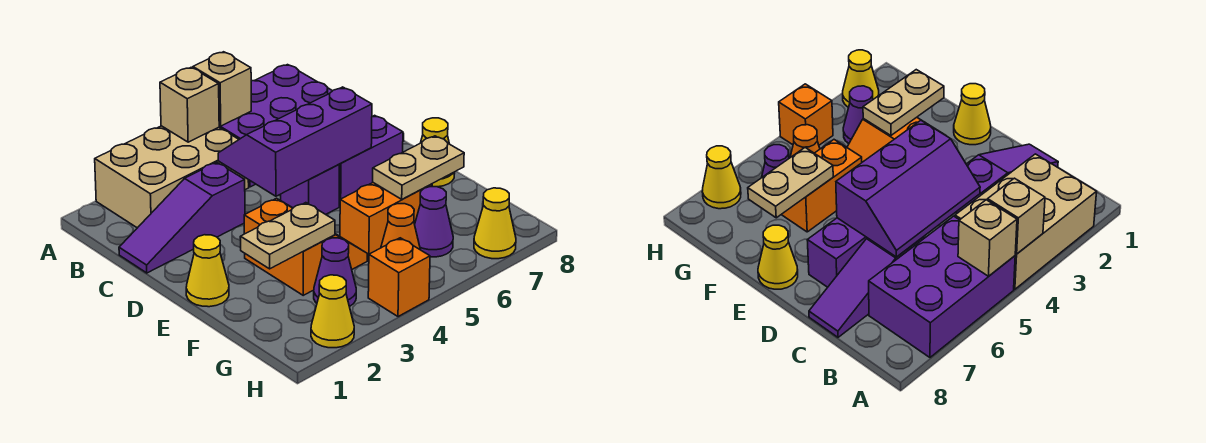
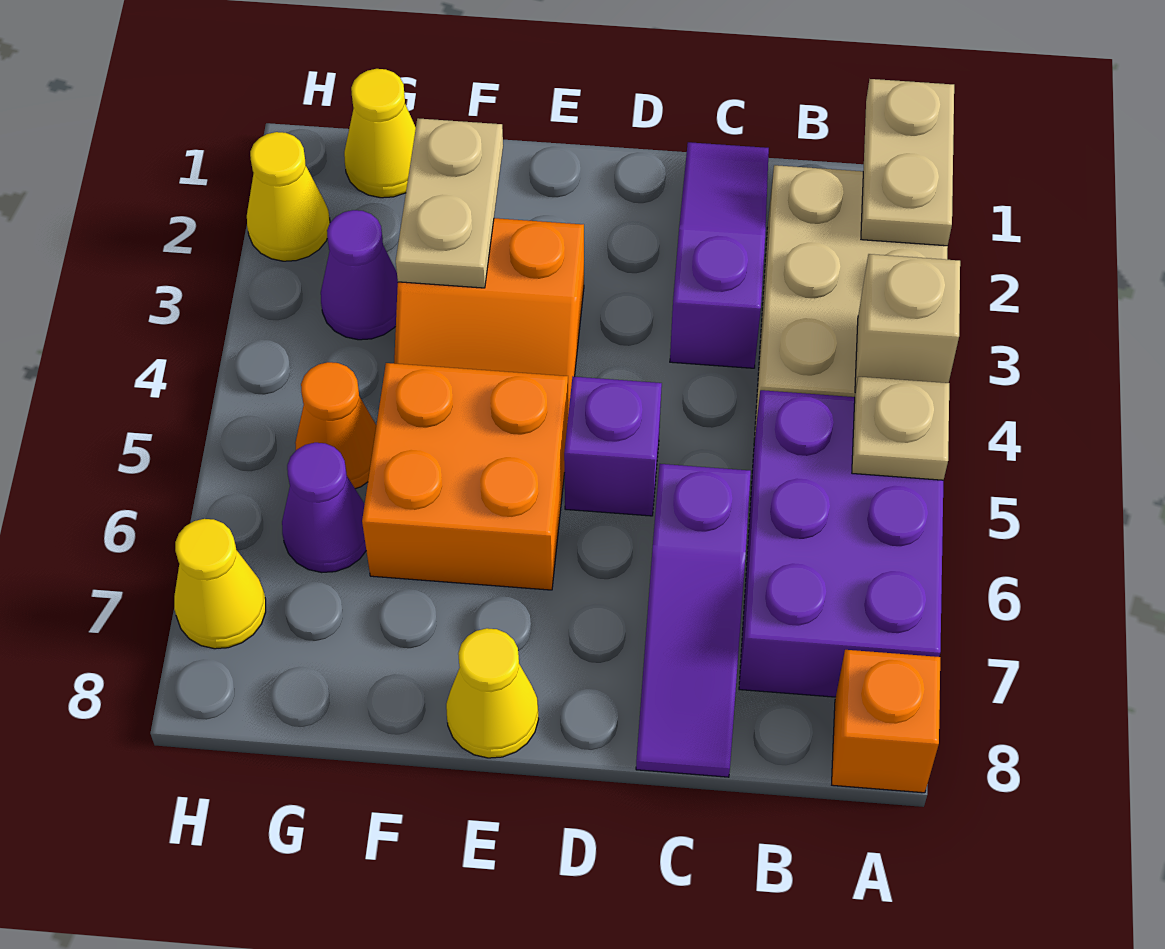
tan 1x1 brick [193,52,251,126] -> tan 1x1 plate [852,377,949,480]
purple 2x3 slope [218,87,372,196] -> none
purple 1x2 brick [339,115,403,206] -> none
yellow 1x1 cone [186,235,229,307] -> yellow 1x1 cone moved to [344,69,416,198]
orange 1x2 brick [340,183,432,260] -> orange 2x2 brick [362,363,568,590]
tan 1x2 plate [373,136,464,199] -> tan 1x2 plate moved to [861,79,954,246]
orange 1x1 brick [368,238,430,317] -> orange 1x1 brick moved to [832,650,940,793]

